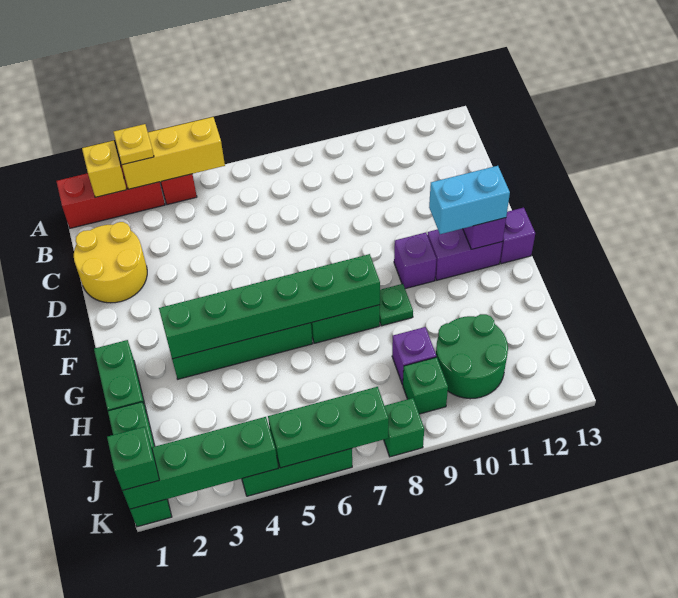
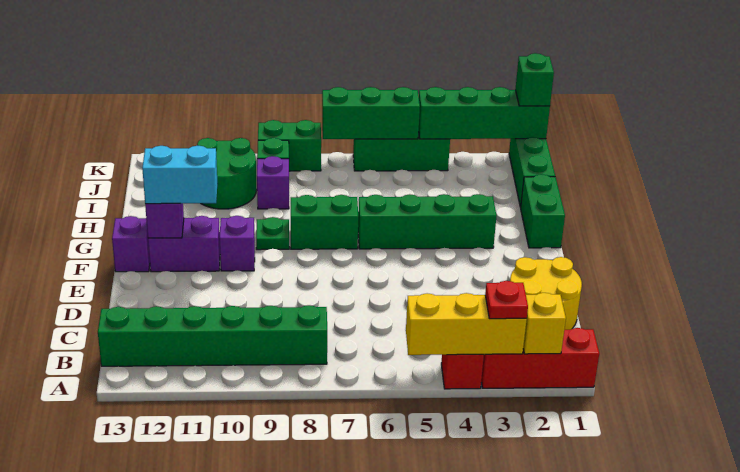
yellow 1x1 plate [113,124,154,165] -> red 1x1 plate [485,281,528,319]
green 1x6 brick [159,254,380,359] -> green 1x6 brick moved to [98,305,327,366]
green 1x1 brick [384,398,424,457] -> green 1x2 brick [258,120,321,171]

